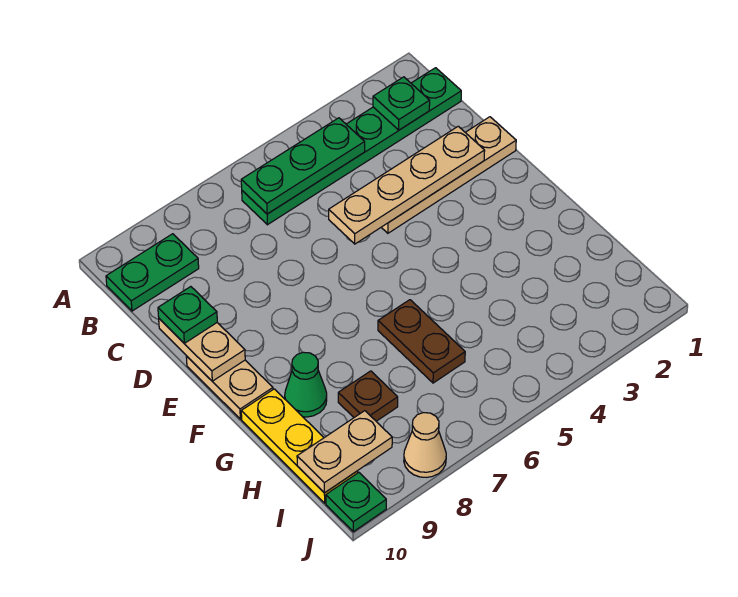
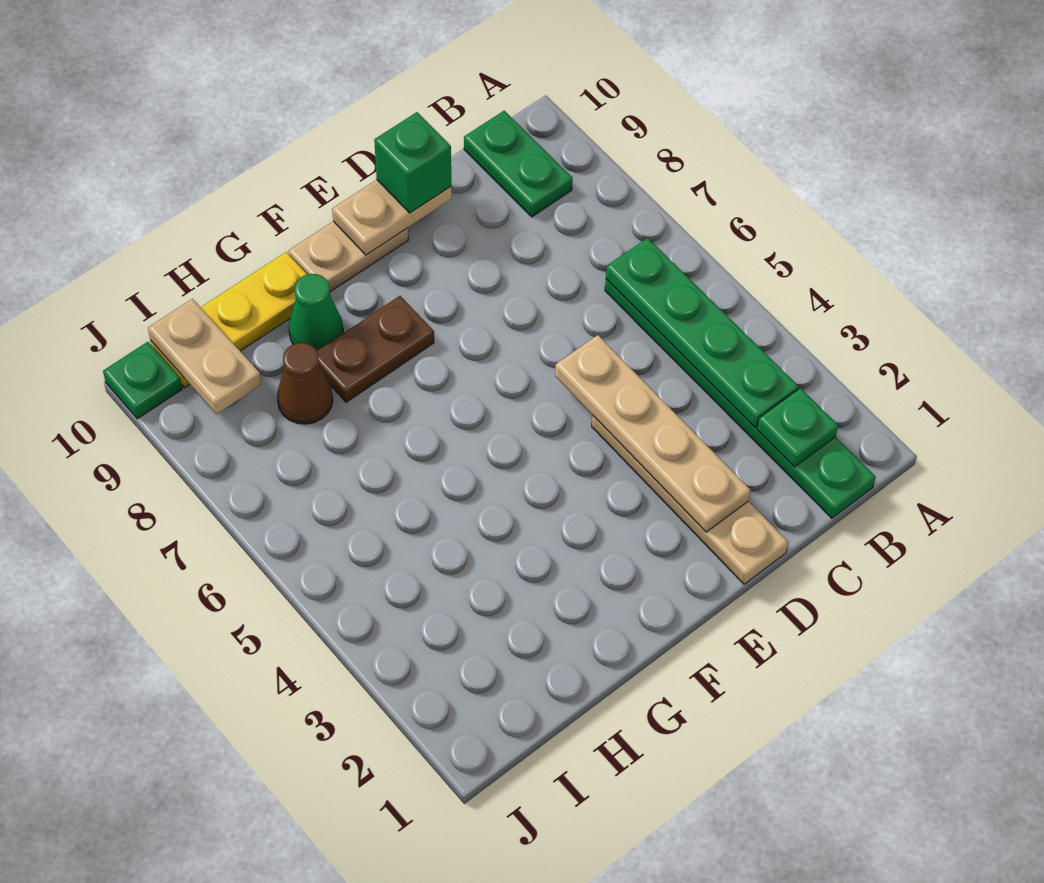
green 1x3 plate [241,118,365,214] -> green 1x4 plate [606,238,798,427]
green 1x1 plate [158,287,217,343] -> green 1x1 brick [374,112,451,213]
brown 1x2 plate [378,300,465,383] -> brown 1x2 plate moved to [317,296,434,402]
brown 1x1 plate [338,371,398,421] -> brown 1x1 cone [277,343,333,424]
tan 1x1 cone [404,413,446,477] -> none

